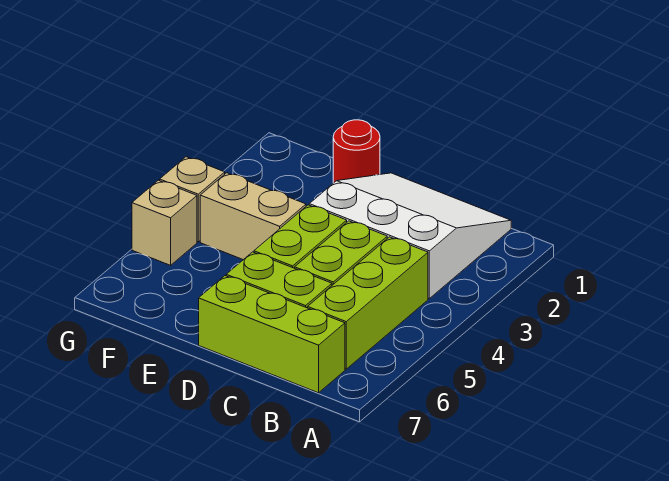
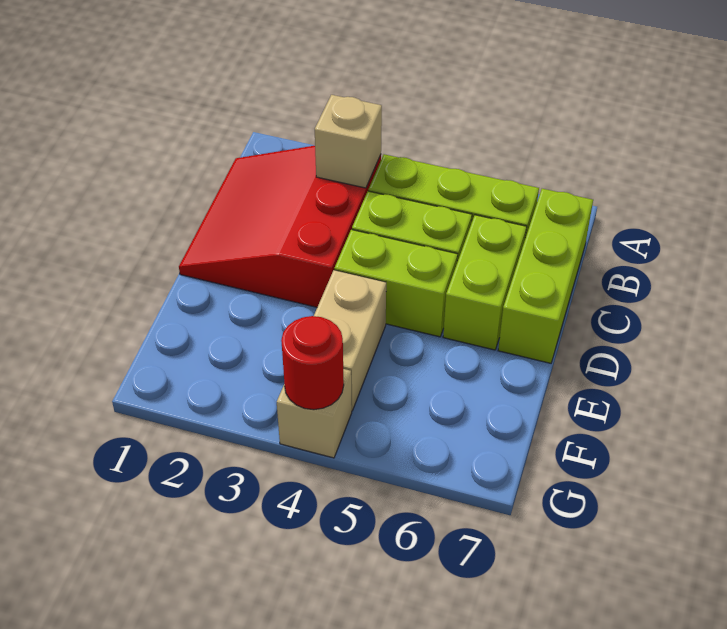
white 3x3 slope [309,173,511,298] -> red 3x3 slope [179,146,381,307]
red 1x1 round brick [333,120,380,183] -> red 1x1 round brick moved to [281,316,344,410]
tan 1x1 brick [132,180,197,265] -> tan 1x1 brick moved to [315,95,382,188]

